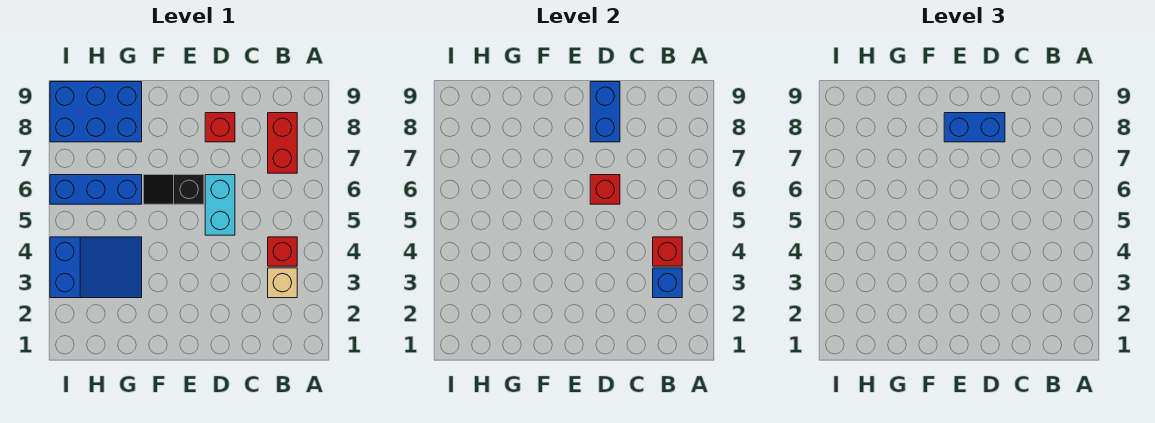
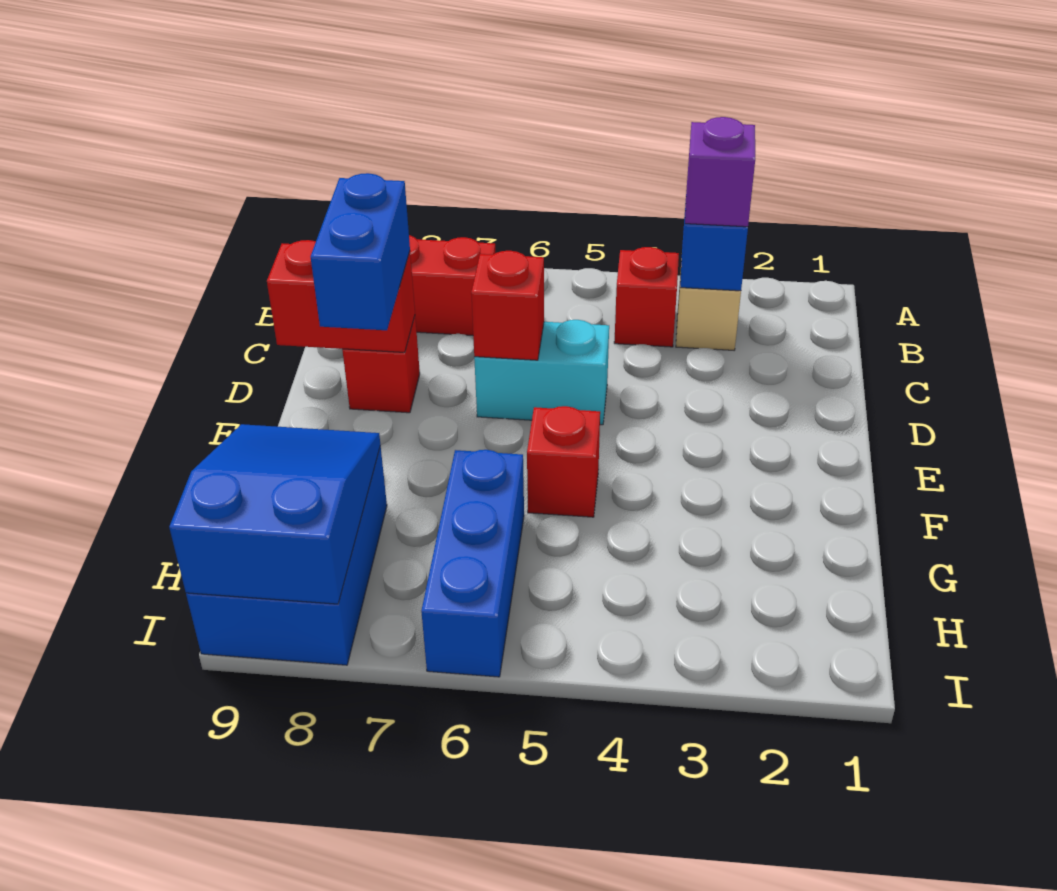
none -> purple 1x1 brick [685,117,755,227]
red 1x1 brick [653,237,682,266] -> red 1x1 brick moved to [527,406,600,517]
blue 1x2 brick [590,82,620,142] -> red 1x2 brick [267,240,415,352]
black 1x2 slope [143,175,204,204] -> none
blue 2x3 slope [50,237,142,298] -> blue 2x3 slope moved to [169,424,380,604]

